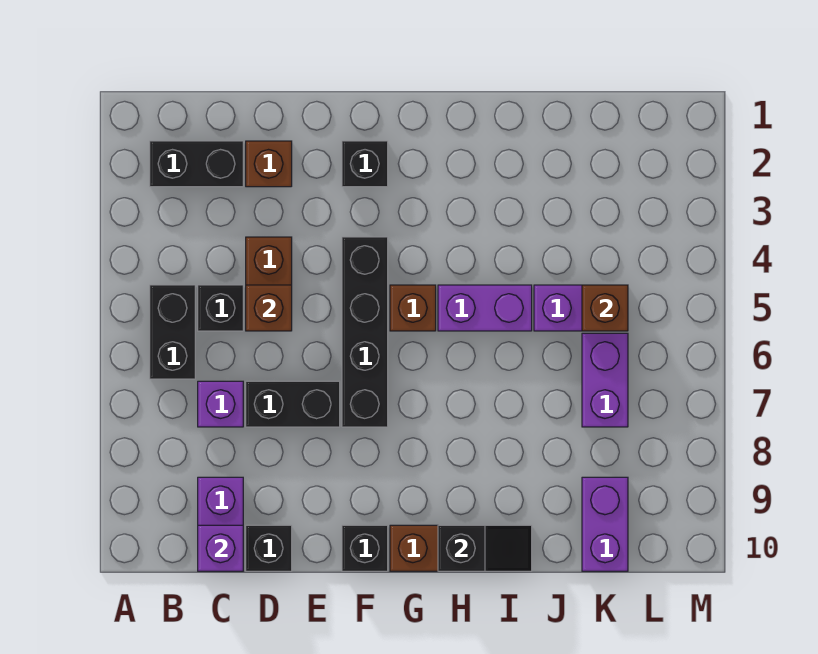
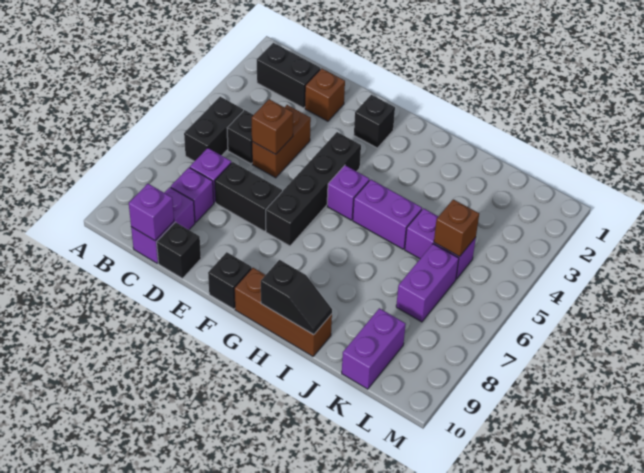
none -> purple 1x1 brick [171,168,214,223]
brown 1x1 brick [390,285,436,331] -> purple 1x1 brick [327,165,369,220]

